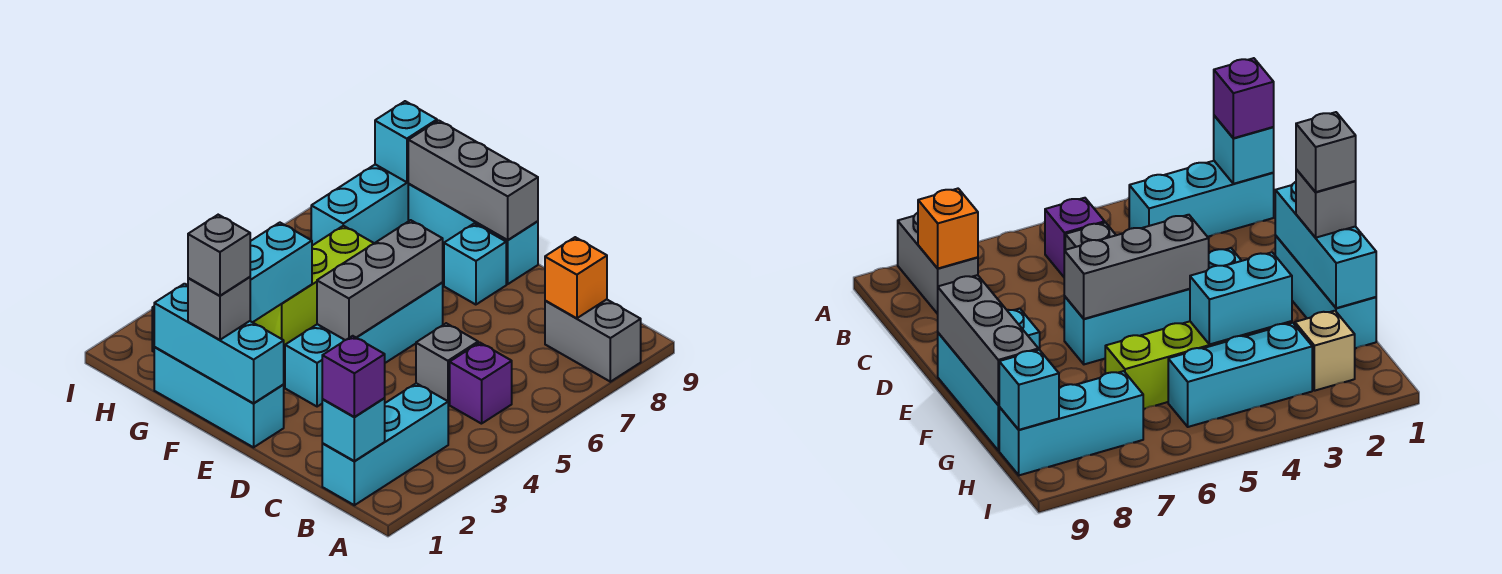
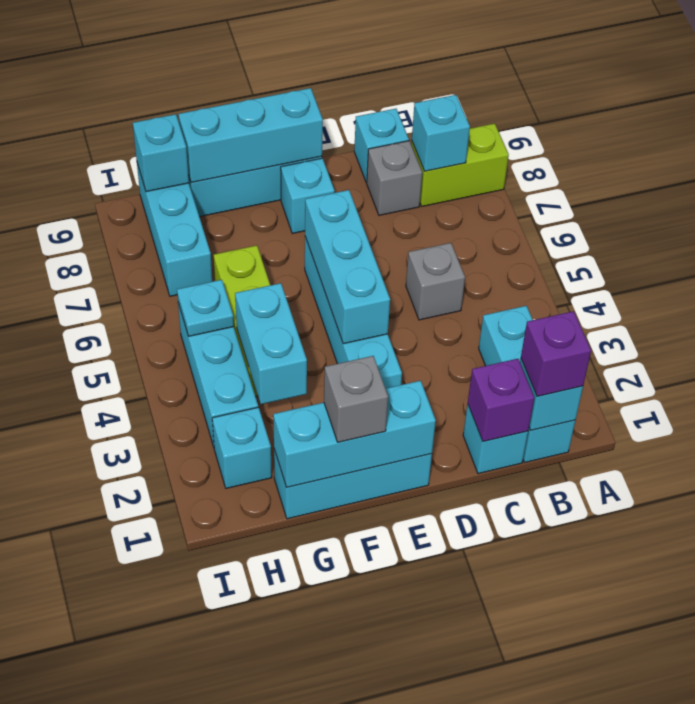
grey 1x2 brick [545,299,641,382] -> lime 1x2 brick [411,124,509,206]
purple 1x1 brick [450,343,512,424] -> purple 1x1 brick moved to [468,359,534,442]
orange 1x1 brick [545,237,607,318] -> cyan 1x1 brick [412,95,470,171]
none -> cyan 1x1 brick [463,404,528,474]
none -> cyan 1x1 brick [354,109,409,182]
grey 1x3 brick [317,220,443,340] -> cyan 1x3 brick [305,190,390,344]
grey 1x3 brick [408,120,538,240] -> cyan 1x3 brick [178,88,323,183]
grey 1x1 brick [188,215,250,296] -> grey 1x1 brick moved to [367,141,422,215]
tan 1x1 brick [1295,311,1355,391] -> cyan 1x1 brick [212,407,272,488]
none -> cyan 1x1 plate [177,280,234,336]

